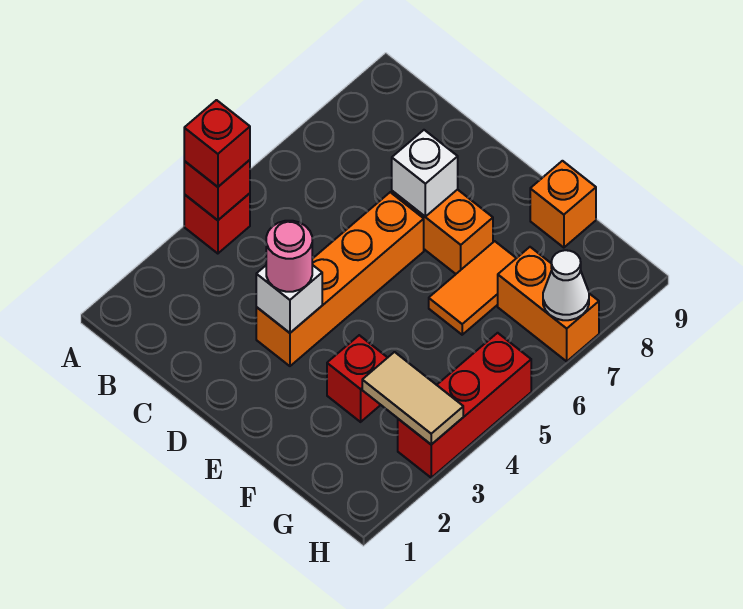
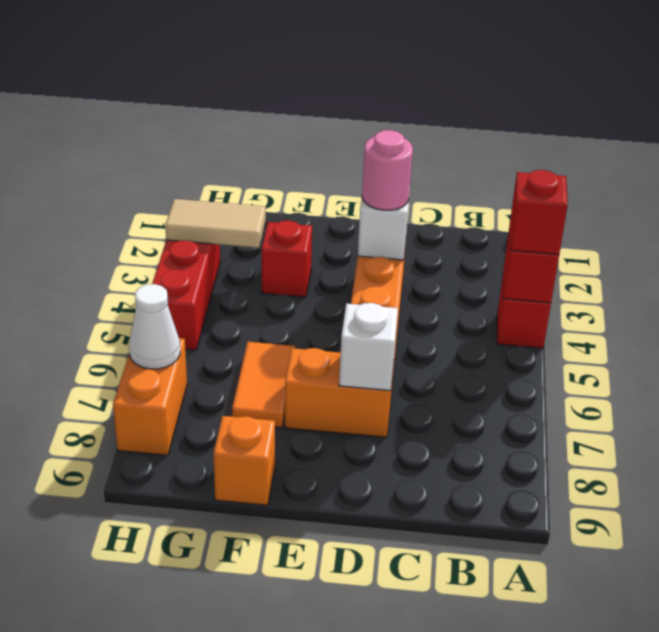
orange 1x2 brick [498,247,599,361] -> orange 1x2 brick turned to [113,338,187,455]

